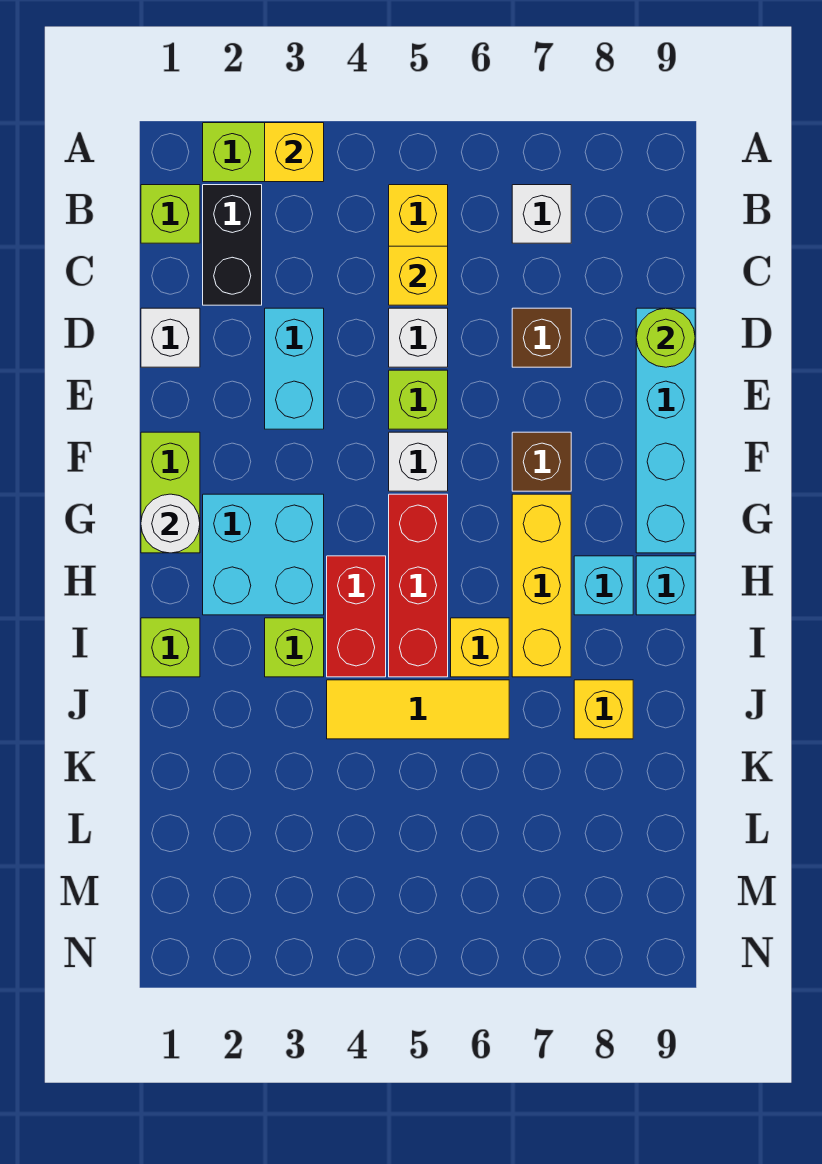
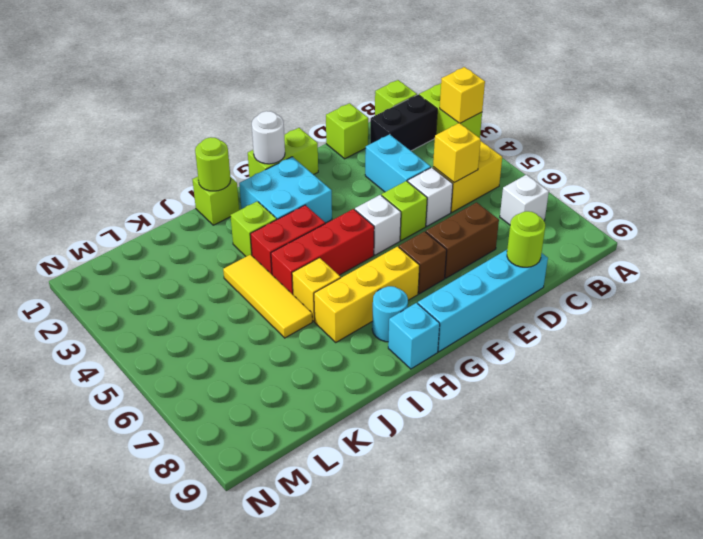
white 1x1 brick [141,308,200,367] -> lime 1x1 brick [326,103,368,159]
cyan 1x2 brick [265,308,324,429] -> cyan 1x2 brick turned to [365,134,431,192]
brown 1x1 brick [512,308,571,367] -> brown 1x2 brick [426,202,499,278]
cyan 1x1 brick [574,556,633,615] -> cyan 1x1 round brick [372,286,408,342]
none -> lime 1x1 round brick [195,137,231,191]
yellow 1x1 brick [574,680,633,739] -> none

